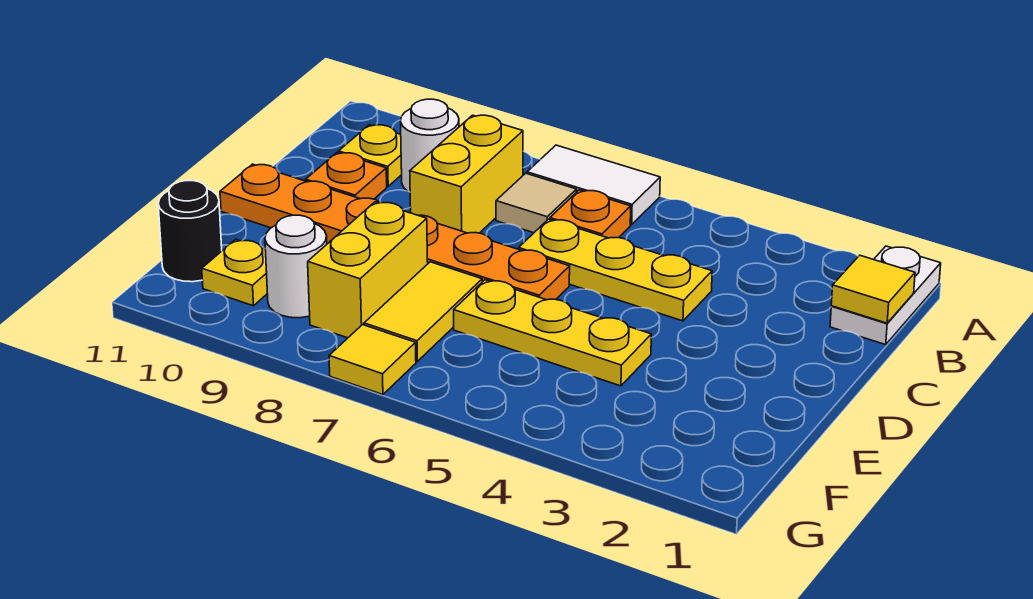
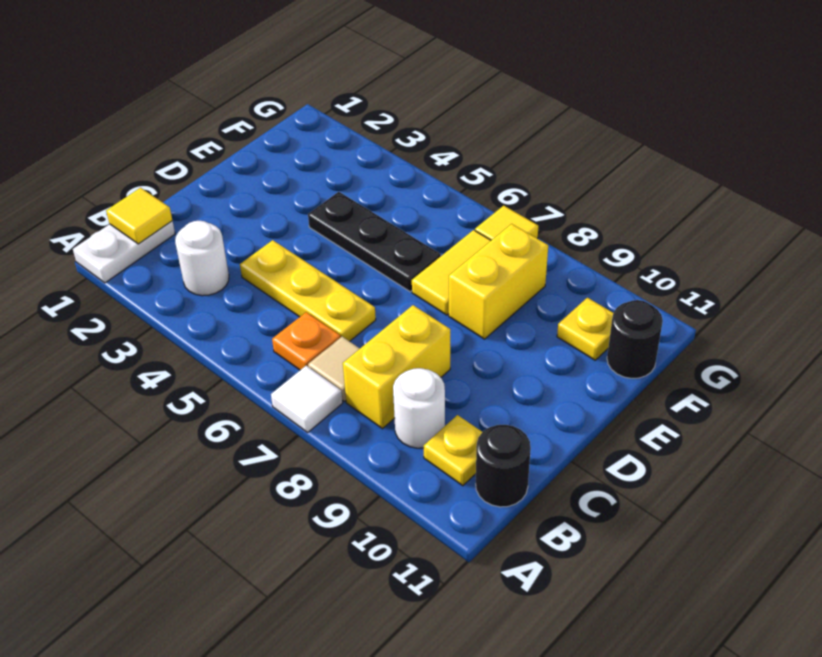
white 1x2 tile [527,145,660,225] -> white 1x1 tile [271,366,343,432]
none -> black 1x1 round brick [476,425,531,507]
orange 1x1 plate [306,152,387,199] -> none
orange 1x6 plate [220,164,570,300] -> none
yellow 1x3 plate [454,280,651,386] -> black 1x3 plate [308,192,441,292]
white 1x1 round brick [265,215,327,318] -> white 1x1 round brick moved to [175,221,229,296]

